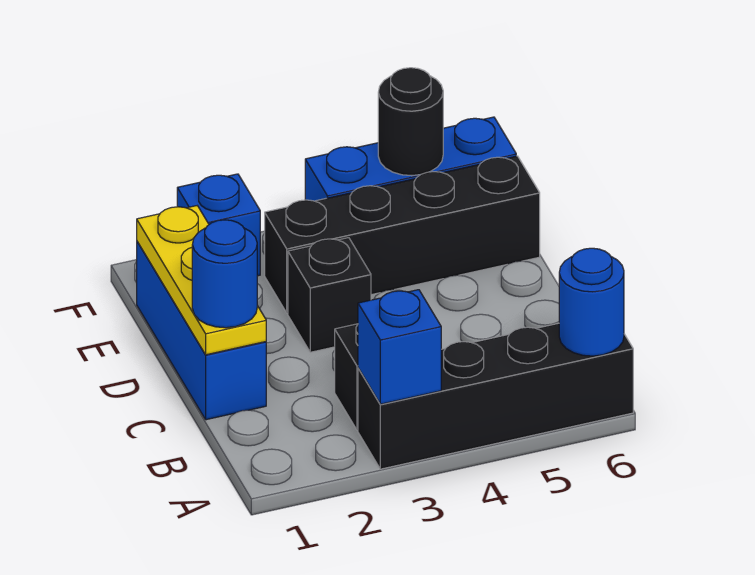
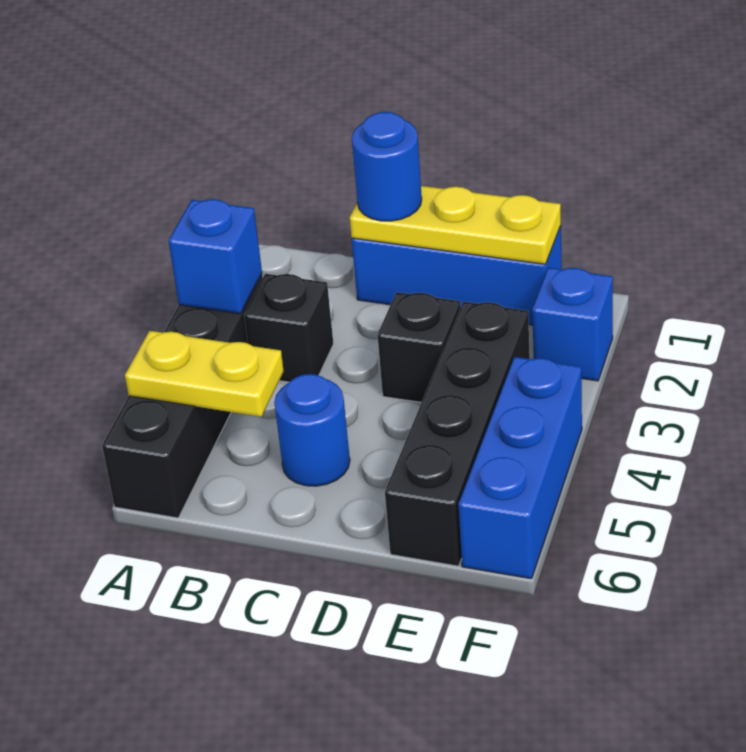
none -> yellow 1x2 plate [125,331,284,417]
blue 1x1 round brick [559,248,624,356] -> blue 1x1 round brick moved to [274,374,350,486]
black 1x1 round brick [378,68,443,176] -> none

